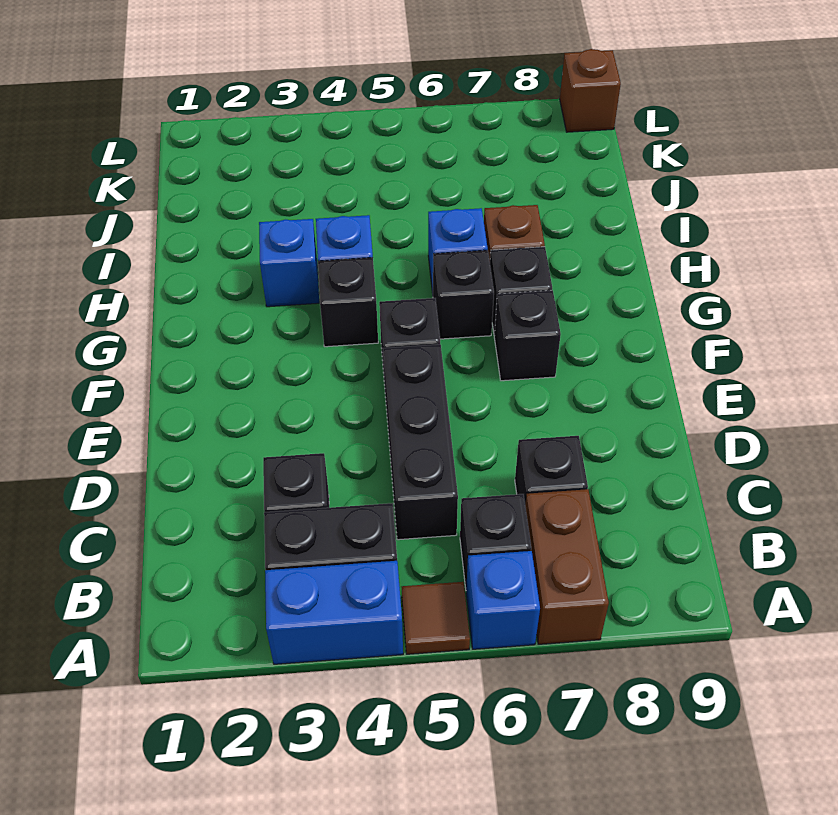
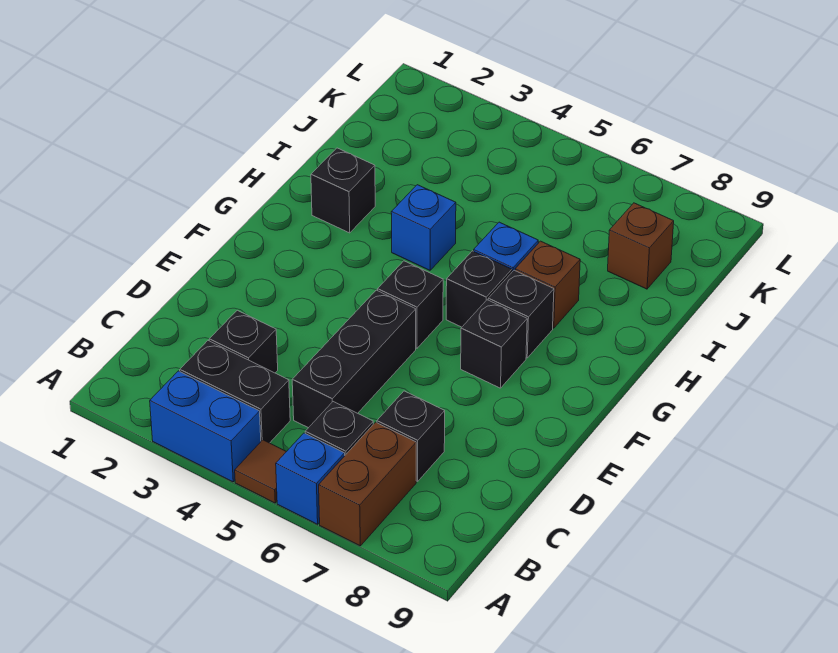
black 1x1 brick [318,258,378,347] -> black 1x1 brick moved to [311,148,375,233]
blue 1x1 brick [259,219,319,307] -> none
brown 1x1 brick [560,49,621,132] -> brown 1x1 brick moved to [608,203,674,289]

